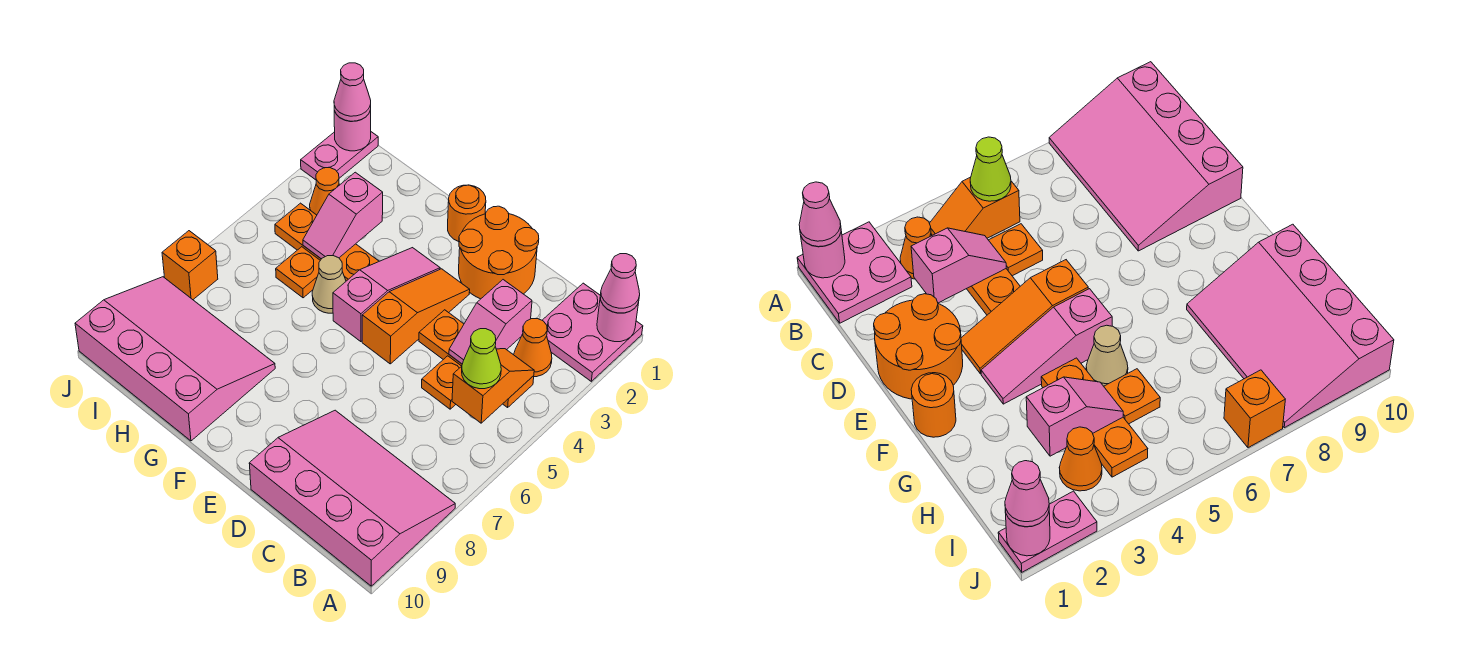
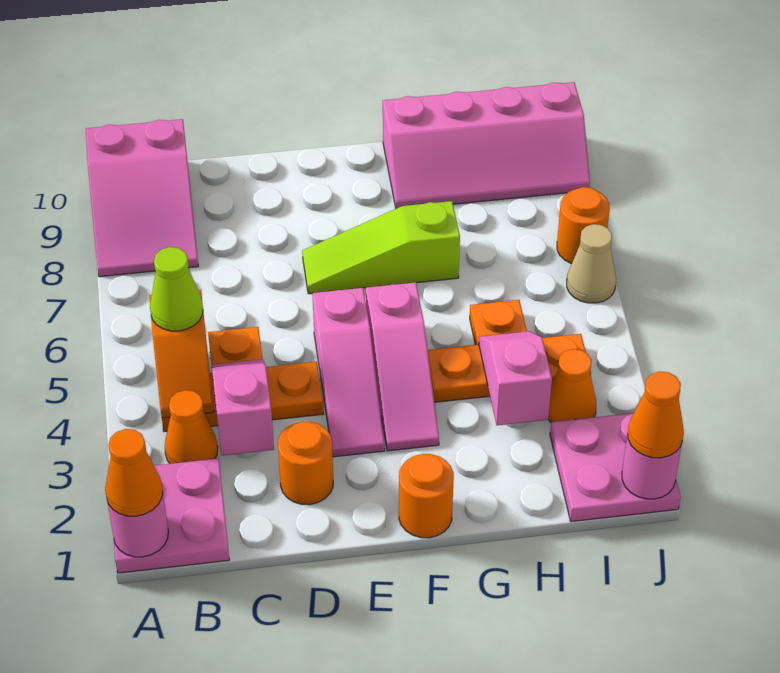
pink 1x1 cone [600,254,640,313] -> orange 1x1 cone [105,429,163,516]
pink 3x4 slope [249,410,455,586] -> pink 2x3 slope [86,119,198,277]
orange 2x2 round brick [459,206,539,299] -> orange 1x1 round brick [278,422,333,505]
orange 1x3 slope [362,269,470,364] -> pink 1x3 slope [312,288,385,457]
none -> lime 1x3 slope [302,201,460,294]
tan 1x1 cone [312,256,346,313] -> tan 1x1 cone moved to [567,224,616,303]
pink 3x4 slope [75,277,275,441] -> pink 2x4 slope [383,82,590,209]
pink 1x2 plate [301,132,378,180] -> pink 2x2 plate [550,413,681,522]
pink 1x1 cone [334,63,371,121] -> orange 1x1 cone [628,371,684,458]
orange 1x1 brick [162,231,218,300] -> orange 1x1 round brick [557,187,610,264]

